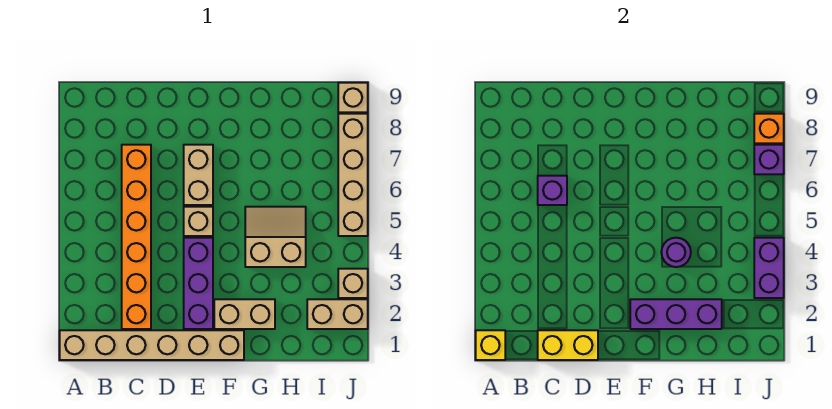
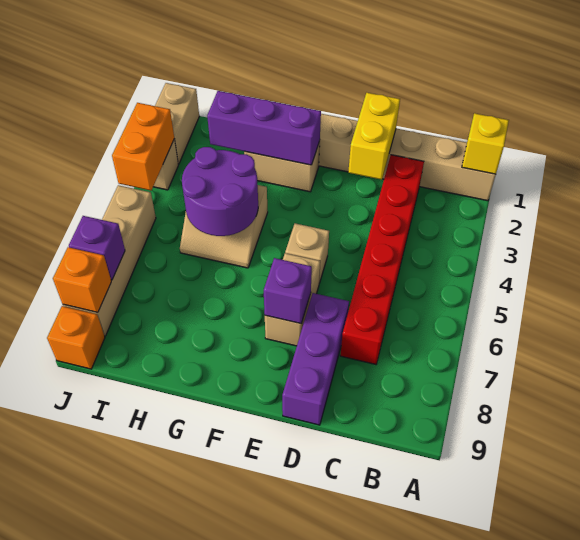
yellow 1x2 brick [538,330,598,360] -> yellow 1x2 brick turned to [348,93,400,180]
orange 1x6 brick [122,145,151,329] -> red 1x6 brick [340,155,424,364]
purple 1x1 brick [538,176,567,205] -> purple 1x1 brick moved to [264,258,312,324]
purple 1x3 brick [184,238,213,329] -> purple 1x3 brick moved to [282,293,349,425]
purple 1x1 round brick [661,238,691,267] -> purple 2x2 round brick [182,147,258,236]
tan 1x2 brick [307,299,368,329] -> tan 1x2 brick turned to [155,83,199,164]
purple 1x2 brick [754,238,784,298] -> orange 1x2 brick [112,103,174,190]
tan 1x1 brick [338,83,368,112] -> orange 1x1 brick [47,306,105,369]

